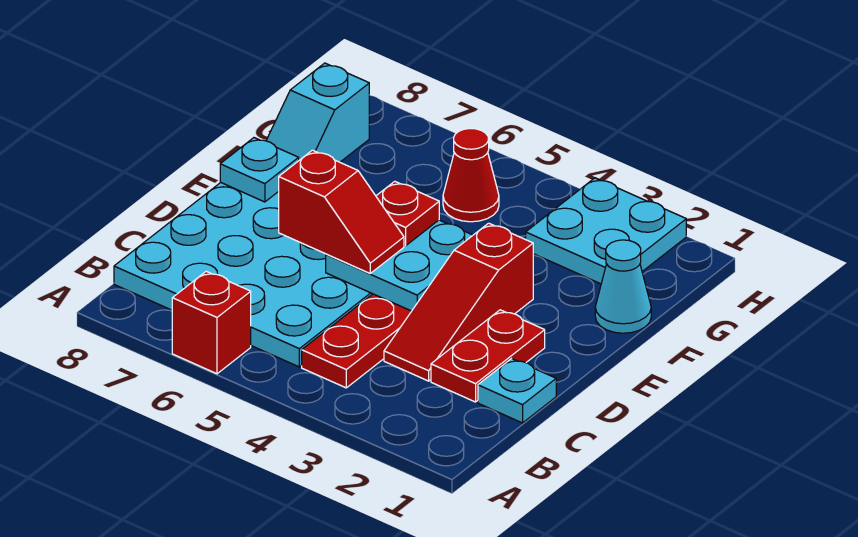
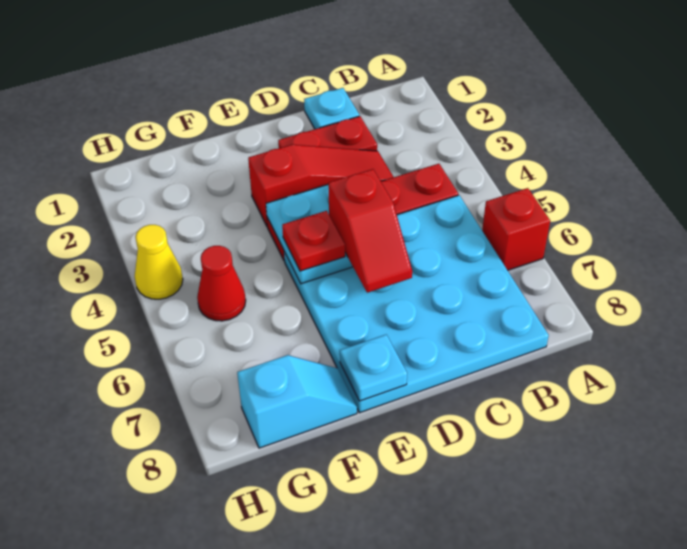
red 1x2 slope [279,150,404,273] -> red 1x2 slope turned to [328,169,412,293]
cyan 1x1 cone [595,240,651,333] -> none
cyan 2x2 plate [526,178,686,284] -> none
none -> yellow 1x1 cone [135,225,183,299]

